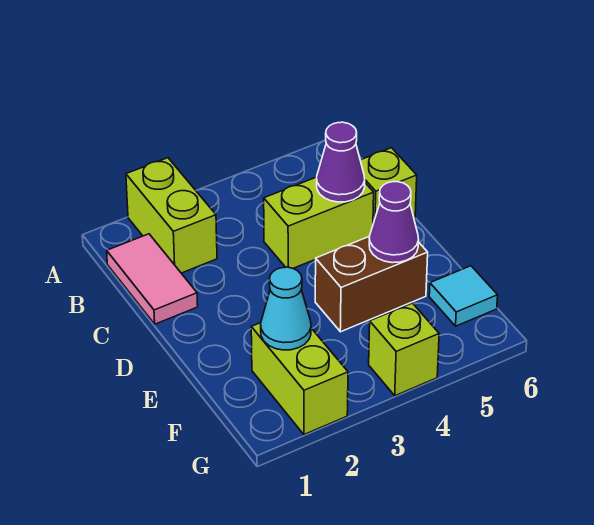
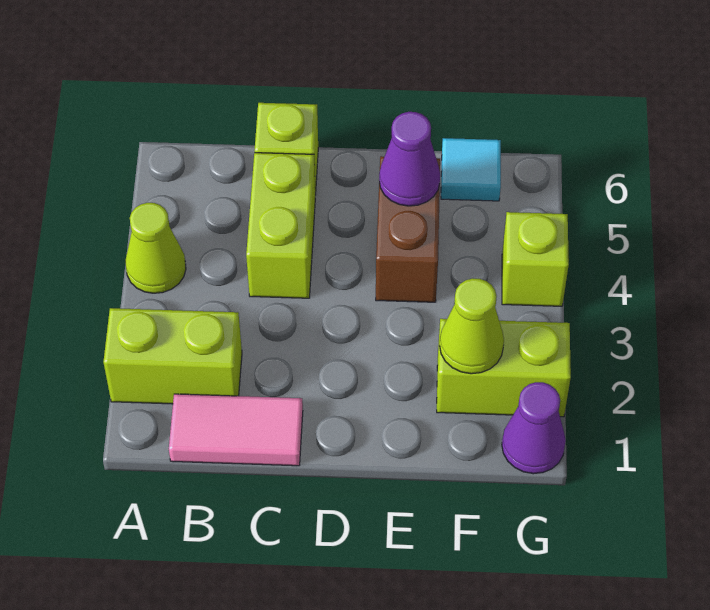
none -> lime 1x1 cone [125,203,186,293]
purple 1x1 cone [317,122,365,202] -> purple 1x1 cone moved to [502,382,566,474]
cyan 1x1 cone [261,267,311,350] -> lime 1x1 cone [440,278,504,374]

